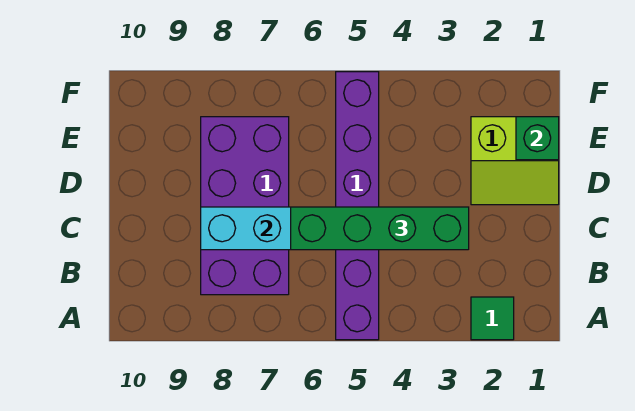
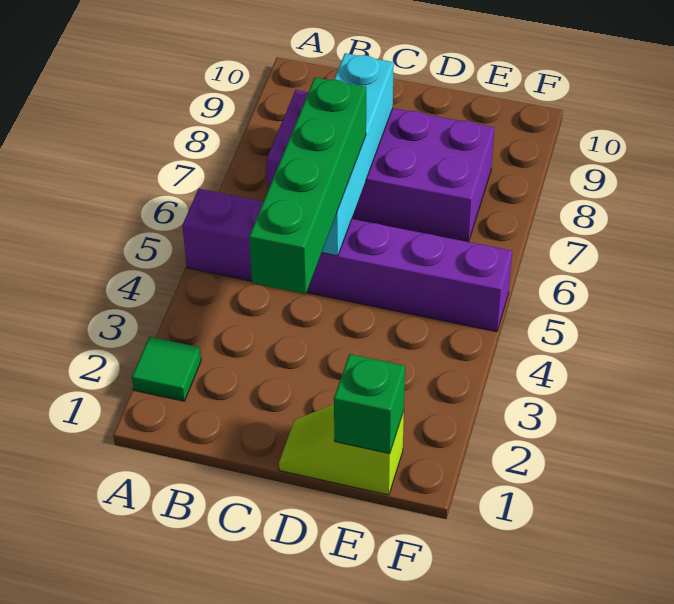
lime 2x2 slope [471,117,559,205] -> lime 1x2 slope [279,404,404,495]

